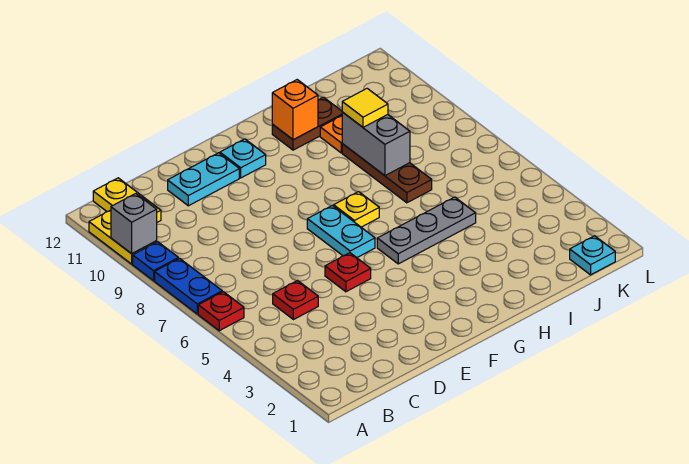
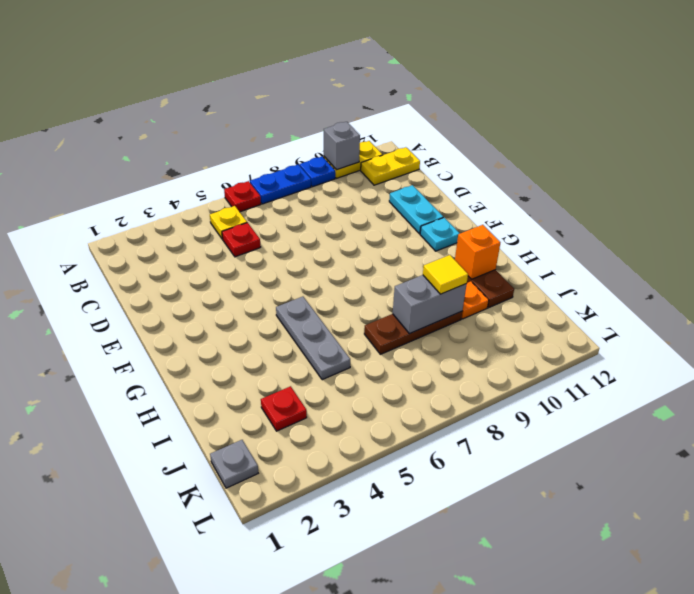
red 1x1 plate [325,253,371,292] -> red 1x1 plate moved to [261,386,307,431]
cyan 1x2 plate [307,206,375,258] -> none
yellow 1x1 plate [334,192,379,227] -> yellow 1x1 plate moved to [210,206,247,239]
cyan 1x1 plate [570,236,615,275] -> grey 1x1 plate [210,440,258,488]

